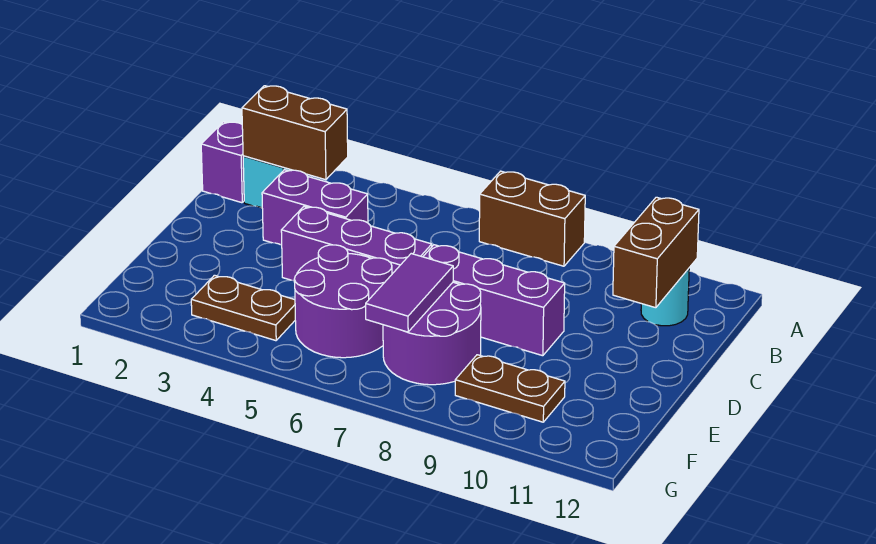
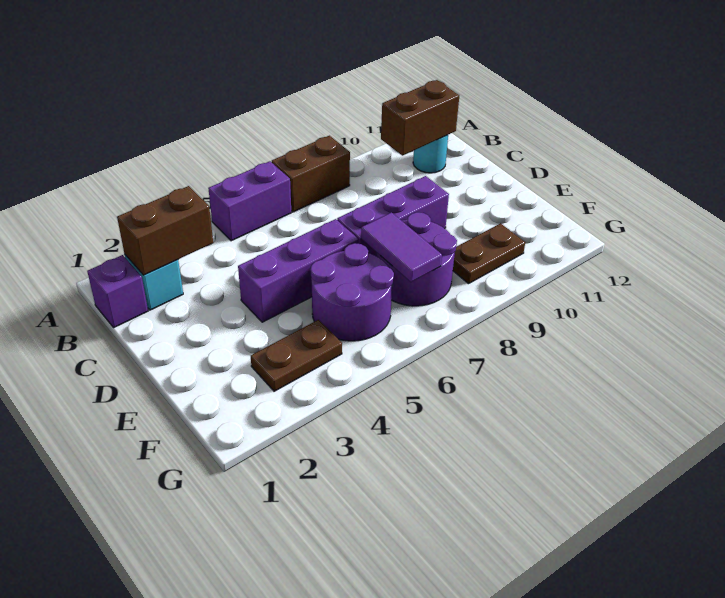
brown 1x2 brick [613,197,699,308] -> brown 1x2 brick turned to [381,80,459,156]
purple 1x2 brick [262,170,368,245] -> purple 1x2 brick moved to [208,161,291,241]

